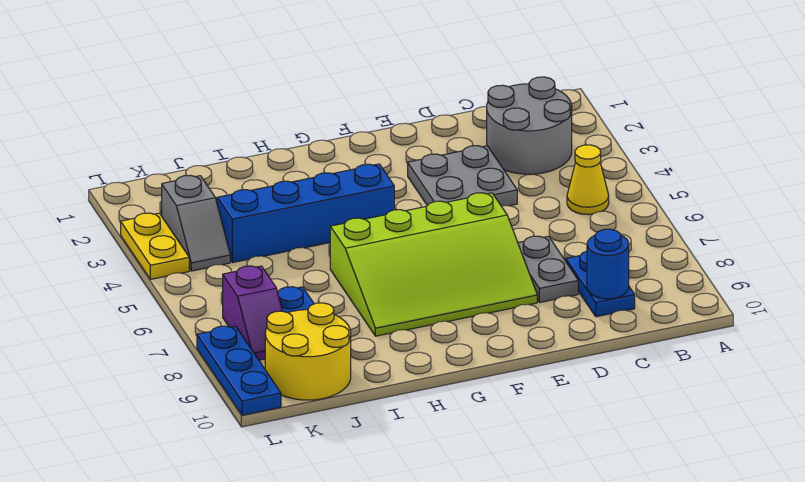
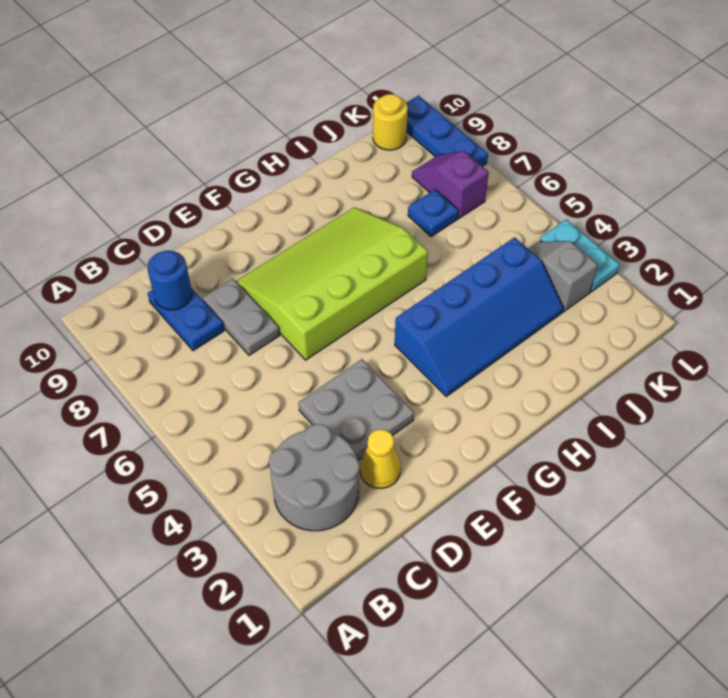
yellow 1x1 cone [567,145,609,215] -> yellow 1x1 cone moved to [360,429,401,488]
yellow 2x2 round brick [265,303,351,400] -> yellow 1x1 round brick [373,94,408,150]
yellow 1x2 plate [121,213,189,279] -> cyan 1x2 plate [540,219,620,292]

